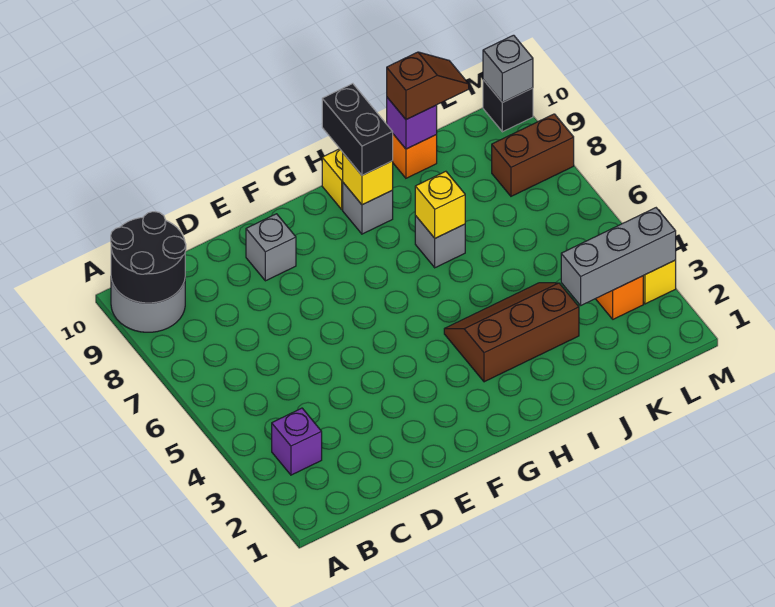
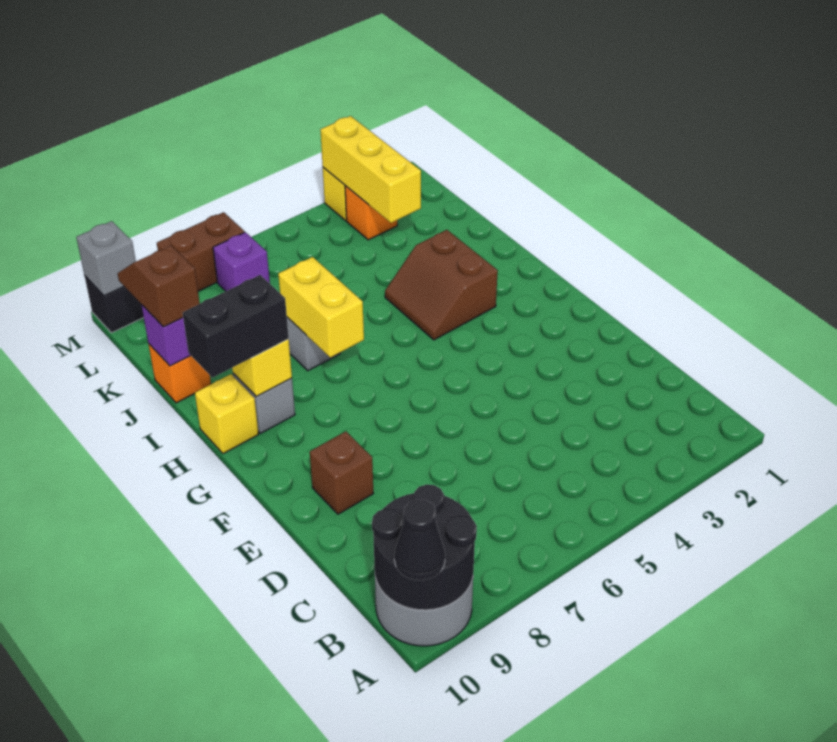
none -> black 1x1 cone [394,500,445,580]
purple 1x1 brick [272,408,322,475] -> purple 1x1 brick moved to [213,232,270,291]
grey 1x1 brick [246,214,296,281] -> brown 1x1 brick [310,431,373,514]
brown 2x3 slope [444,283,579,382] -> brown 2x2 slope [385,230,498,340]
yellow 1x1 brick [415,171,465,238] -> yellow 1x2 brick [278,257,364,357]
grey 1x3 brick [561,208,676,305] -> yellow 1x3 brick [320,116,421,223]
brown 1x2 brick [492,114,574,196] -> brown 1x2 brick turned to [157,212,244,291]

